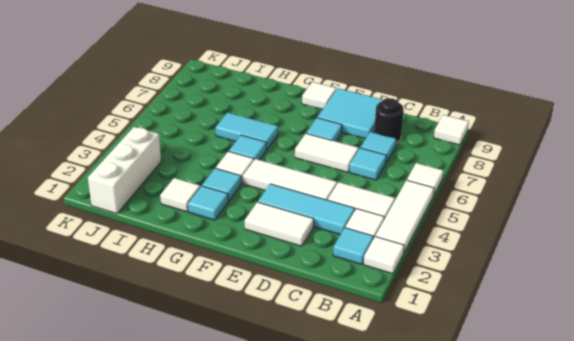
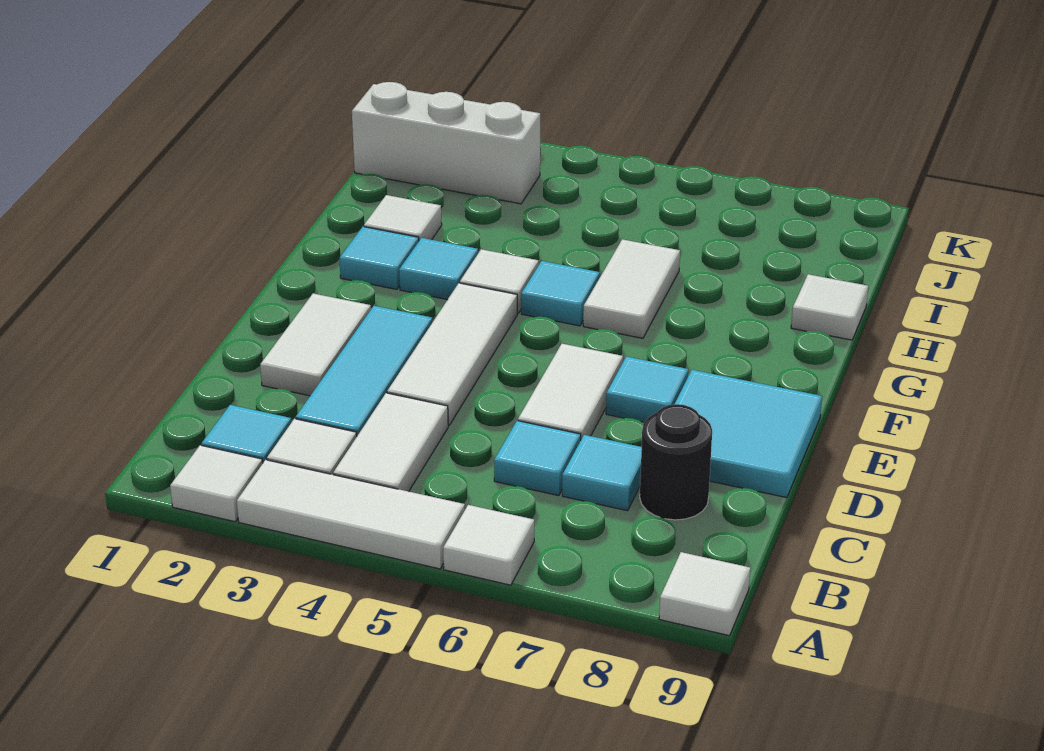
white 1x1 tile [302,82,336,109] -> white 1x1 tile moved to [791,274,868,340]
cyan 1x2 tile [216,113,278,150] -> white 1x2 tile [583,239,680,338]

